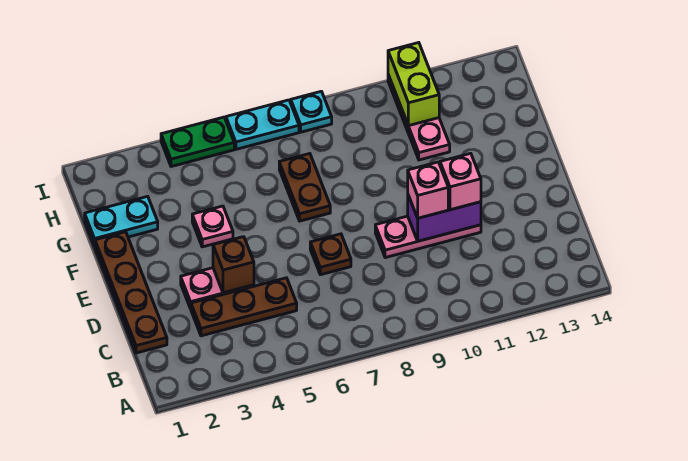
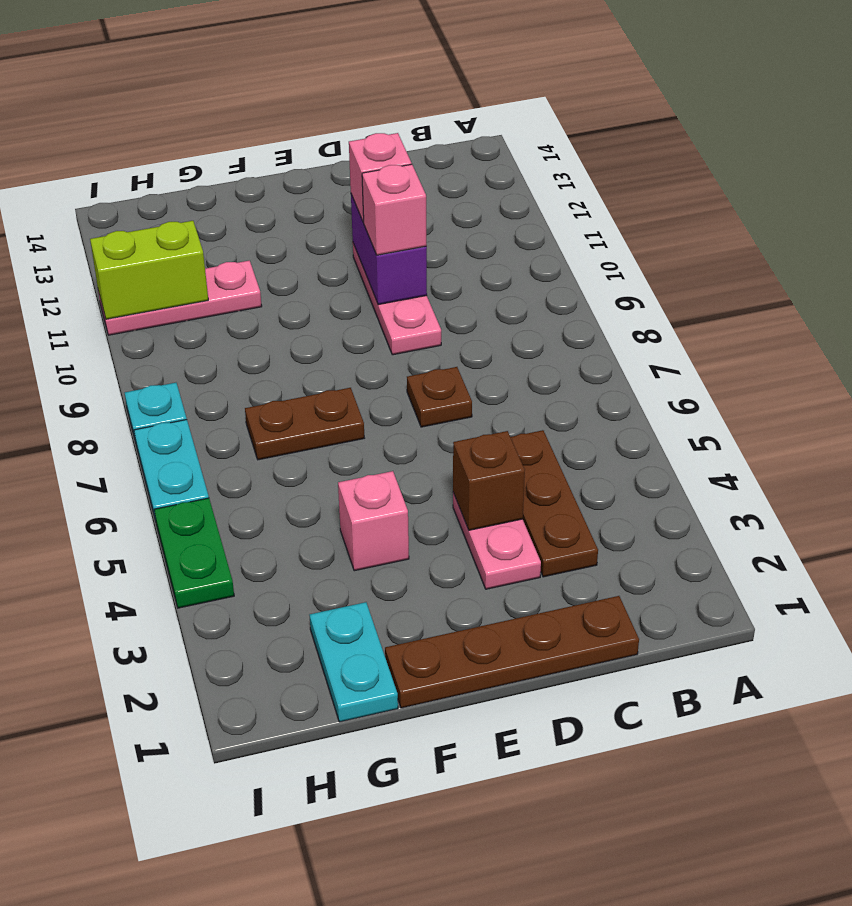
pink 1x1 plate [192,206,233,247] -> pink 1x1 brick [338,471,409,571]

